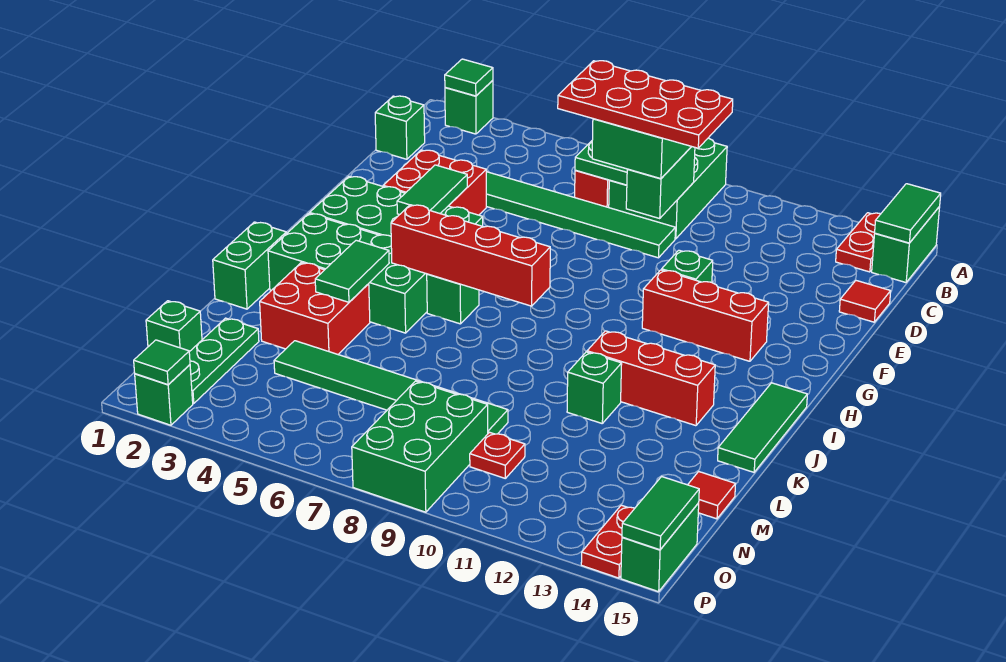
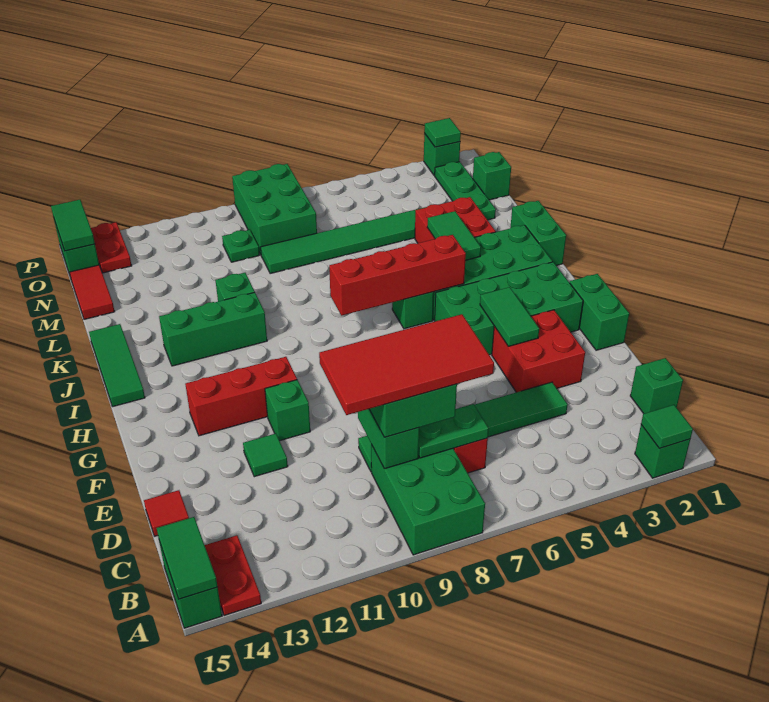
red 2x4 plate [558,61,733,148] -> red 2x4 tile [319,314,494,415]
none -> green 1x1 tile [243,434,288,477]
none -> green 1x2 brick [570,274,629,350]
red 1x3 brick [587,331,715,426] -> green 1x3 brick [159,292,267,366]
red 1x1 tile [688,472,736,519] -> red 1x2 tile [70,265,115,319]
red 1x1 plate [470,432,525,478] -> green 1x1 plate [222,230,259,262]

